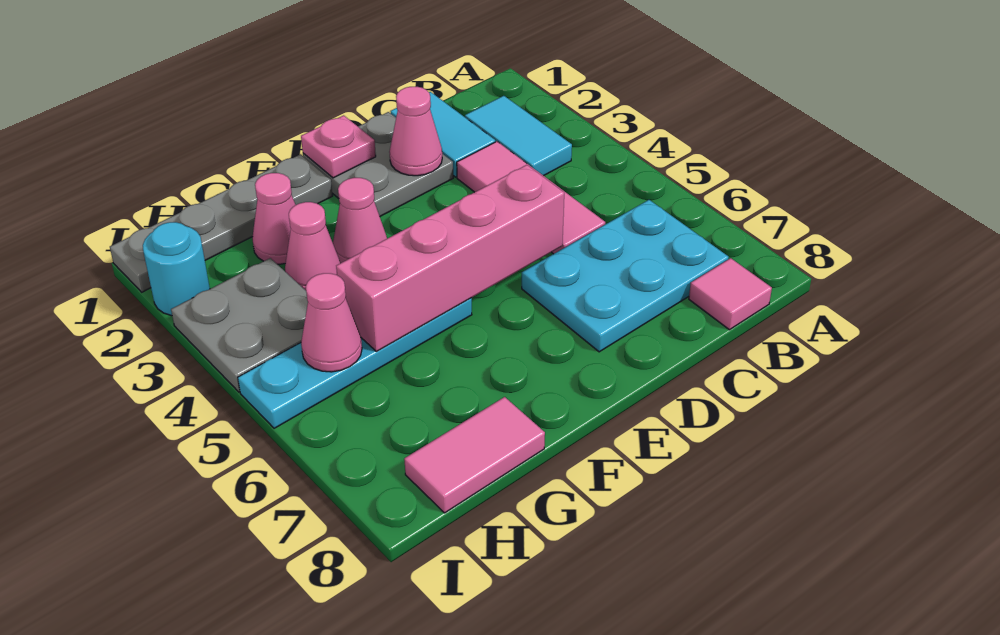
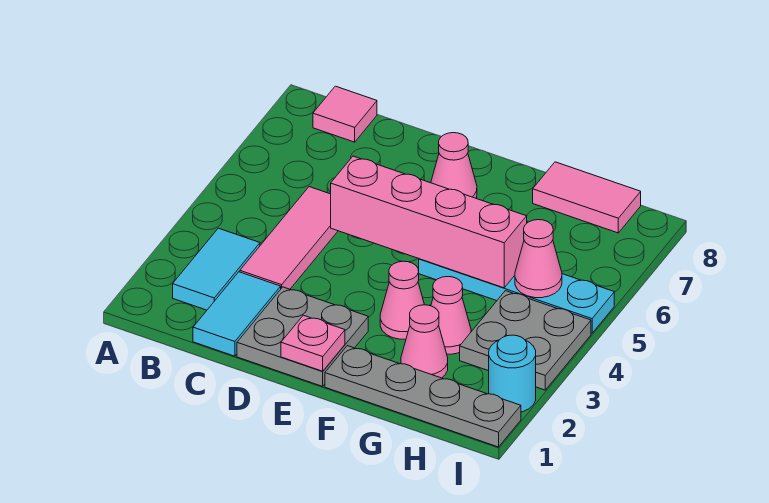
cyan 2x3 plate [522,200,729,352] -> none
pink 1x1 cone [389,87,442,176] -> pink 1x1 cone moved to [431,133,477,199]

